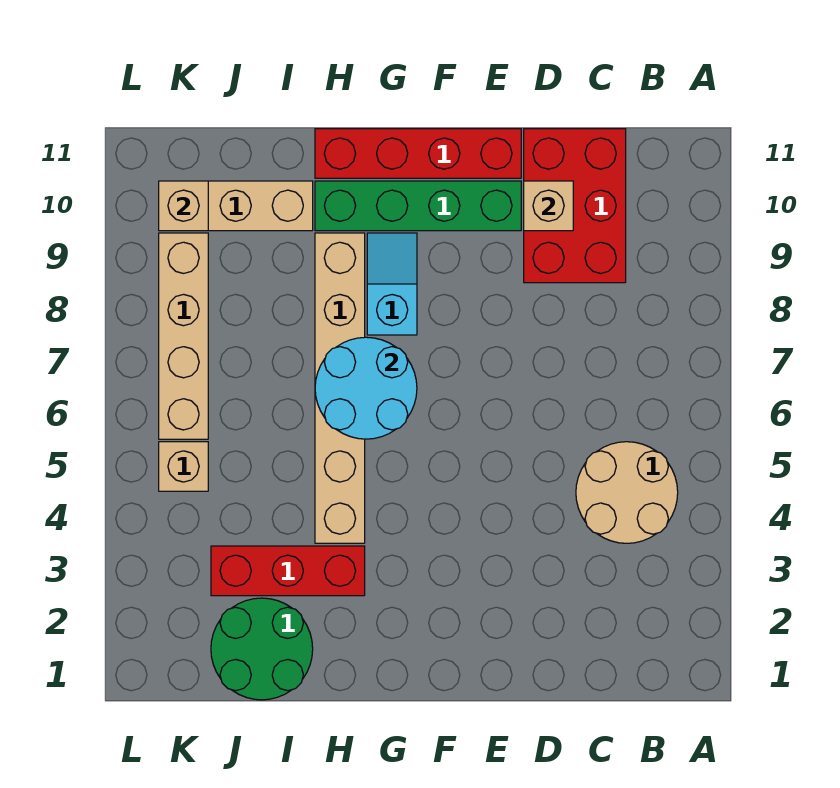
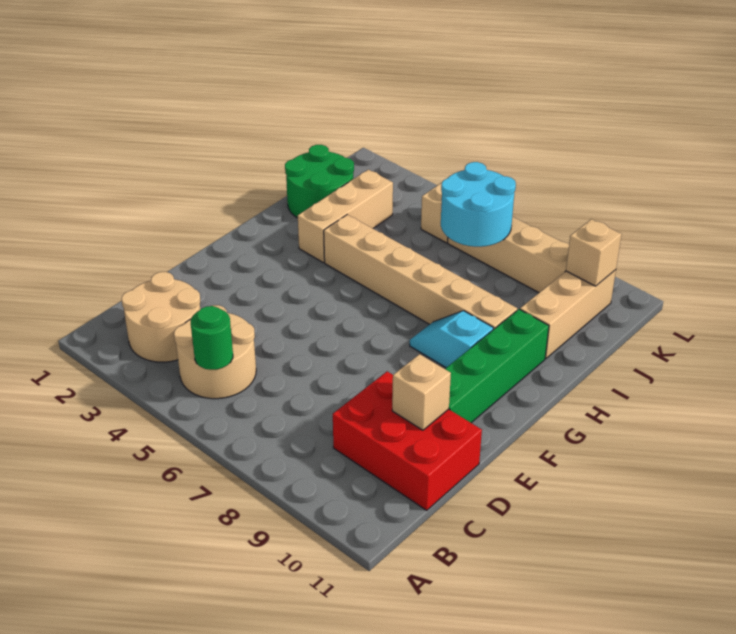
none -> tan 2x2 round brick [122,272,200,362]
none -> green 1x1 round brick [191,306,233,370]
red 1x4 brick [315,129,521,178] -> none
cyan 2x2 round brick [315,337,417,439] -> cyan 2x2 round brick moved to [441,162,516,247]
cyan 1x2 slope [367,233,417,335] -> cyan 1x2 slope turned to [410,311,493,368]
red 1x3 brick [211,546,365,596] -> tan 1x3 brick [298,170,393,262]

